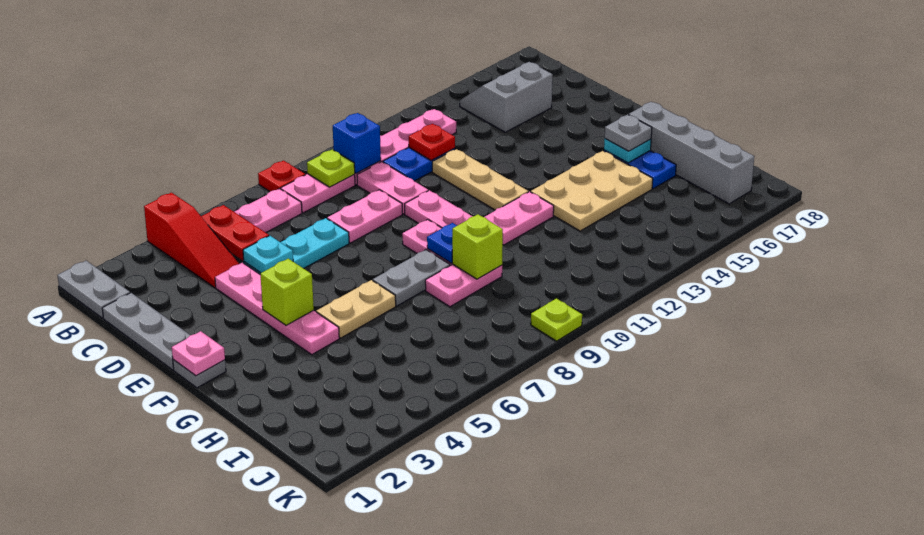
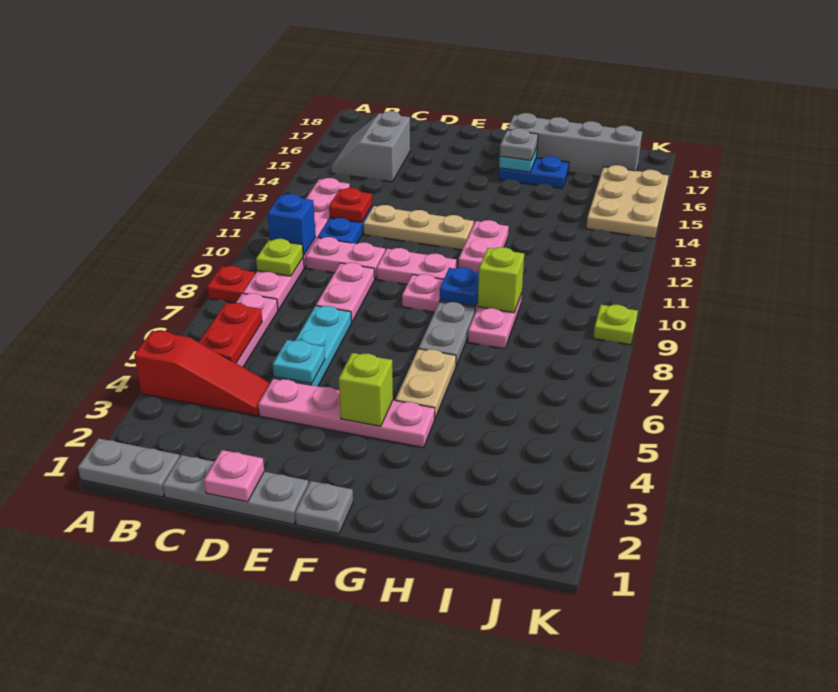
red 1x2 plate [201,205,269,260] -> red 1x2 plate turned to [199,303,262,363]
pink 1x1 plate [172,331,225,376] -> pink 1x1 plate moved to [204,450,264,502]
tan 2x3 plate [531,151,653,231] -> tan 2x3 plate moved to [586,165,669,239]

